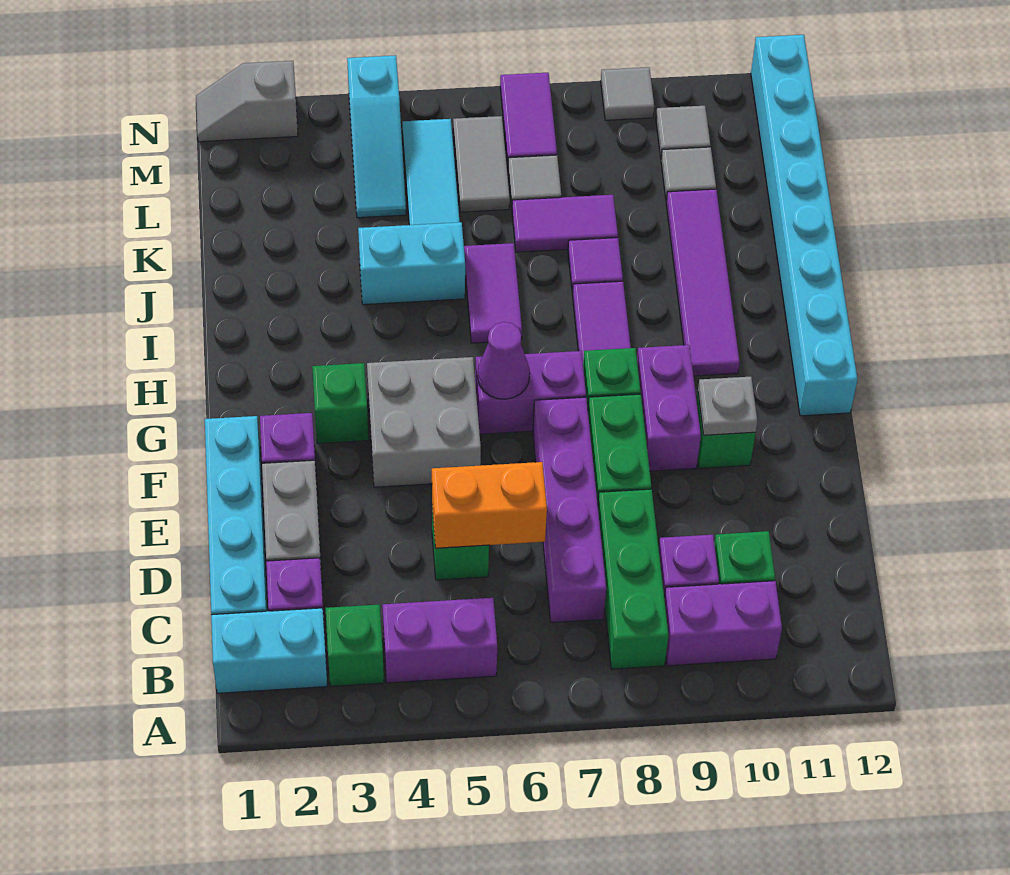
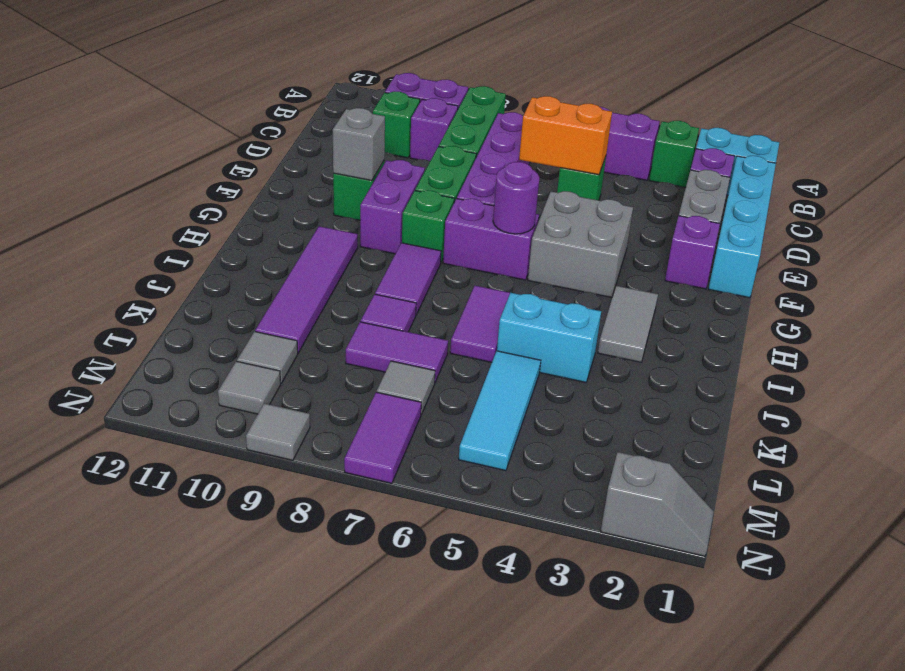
grey 1x1 plate [698,377,757,435] -> grey 1x1 brick [333,108,385,180]
green 1x1 brick [312,363,368,444] -> none
purple 1x1 cone [478,322,530,399] -> purple 1x1 round brick [493,162,540,234]
cyan 1x8 brick [751,35,858,416] -> none
cyan 1x3 slope [347,55,406,218] -> none
grey 1x2 tile [453,116,510,212] -> grey 1x2 tile moved to [598,286,658,362]

